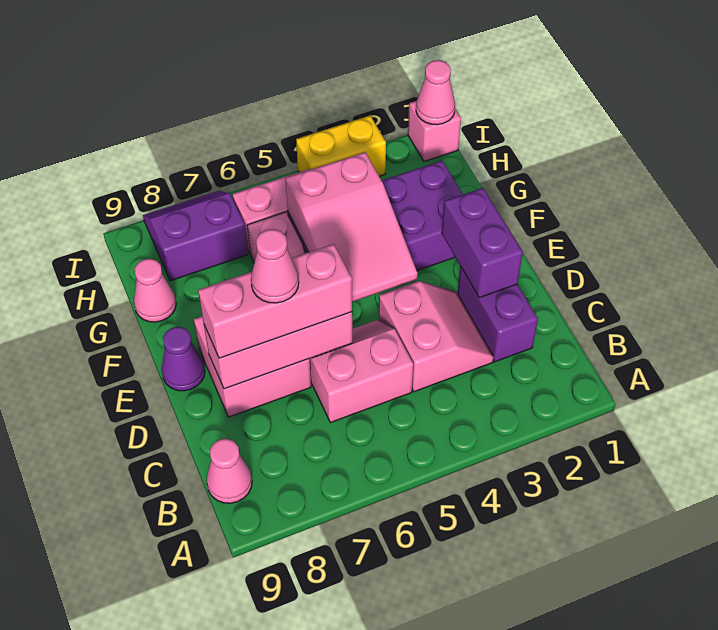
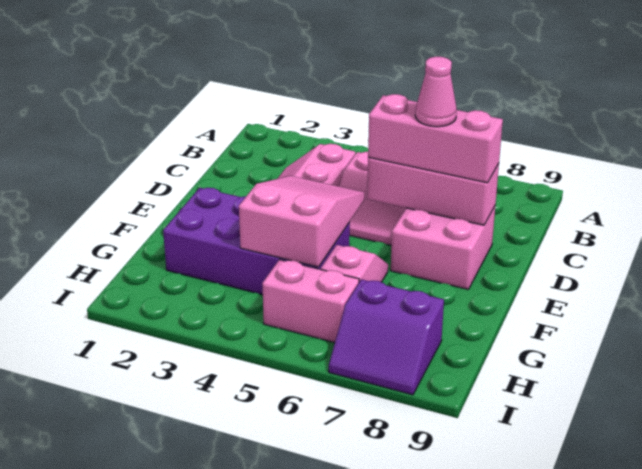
pink 1x1 cone [206,439,252,503] -> none
purple 1x2 brick [458,267,538,362] -> none
purple 1x2 brick [442,188,523,298] -> none
purple 1x1 cone [161,327,205,391] -> none
pink 1x1 cone [134,259,176,322] -> none
pink 1x1 brick [408,101,461,162] -> none
pink 1x1 cone [416,60,455,125] -> none
yellow 1x2 brick [296,116,386,176] -> none

